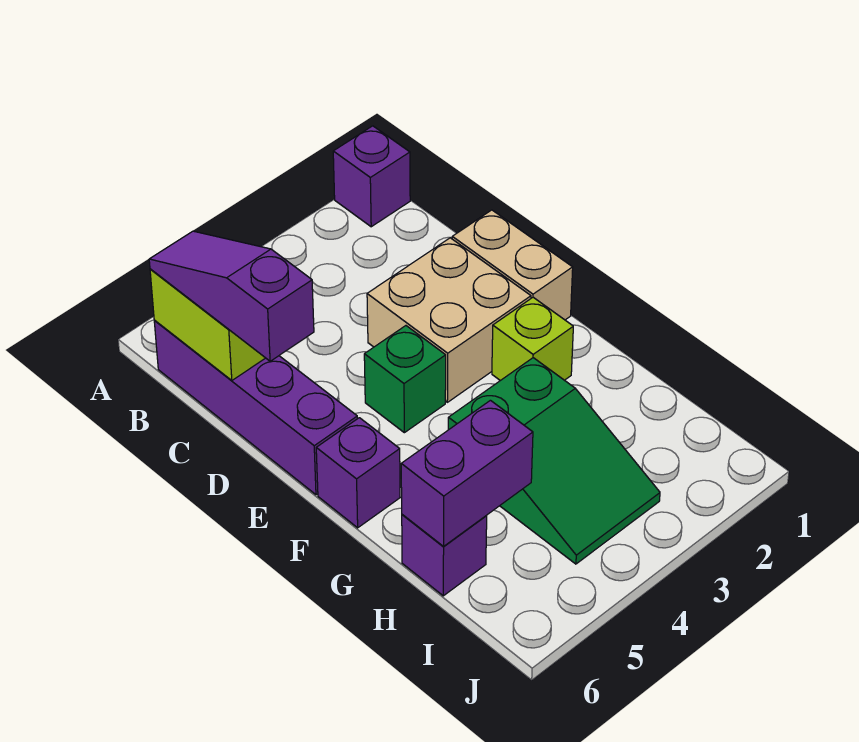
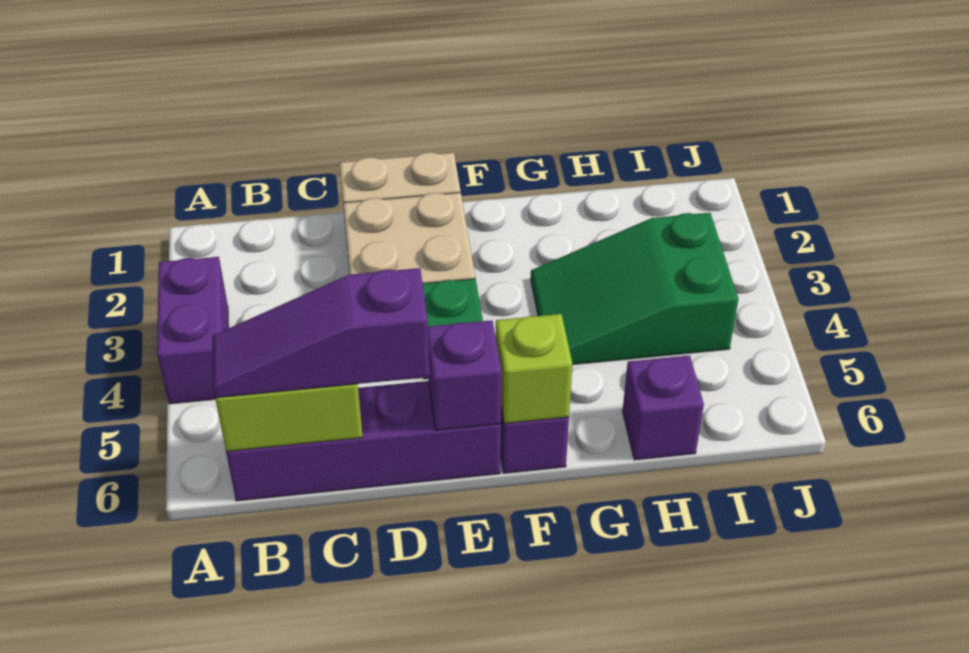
purple 1x1 brick [333,126,410,227] -> purple 1x1 brick moved to [428,320,501,430]
lime 1x1 brick [492,297,573,381] -> lime 1x1 brick moved to [496,314,572,424]
green 2x3 slope [448,358,660,564] -> green 2x3 slope turned to [531,213,738,365]
purple 1x2 brick [401,400,533,546] -> purple 1x2 brick moved to [157,257,229,404]

